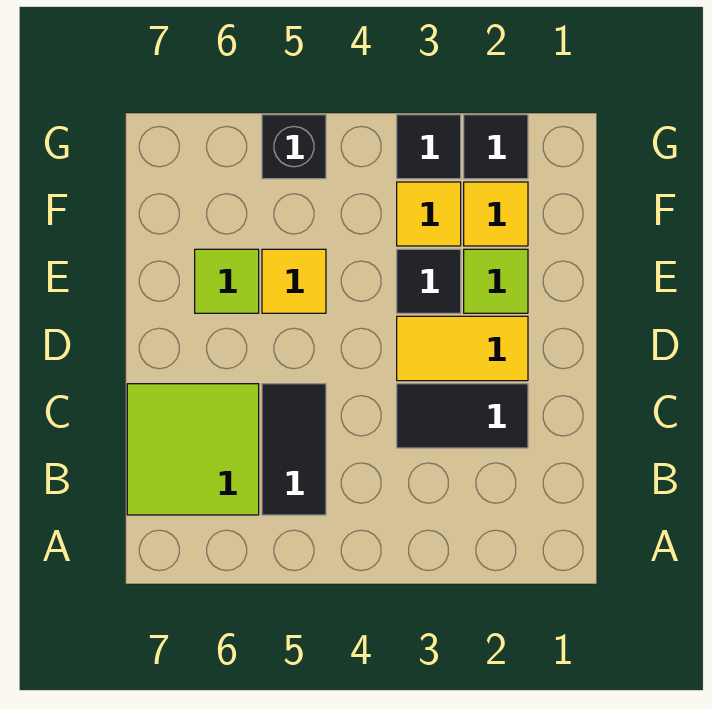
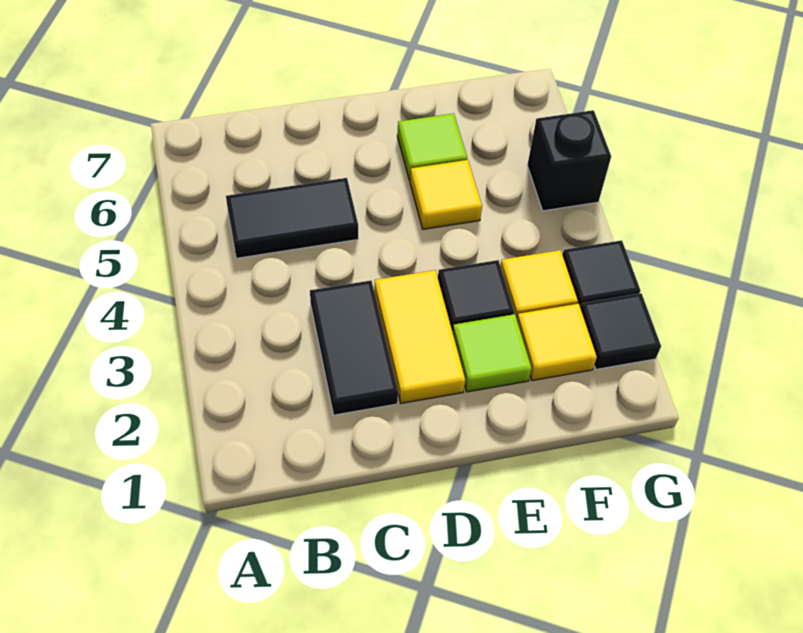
lime 2x2 tile [127,384,259,515] -> none

